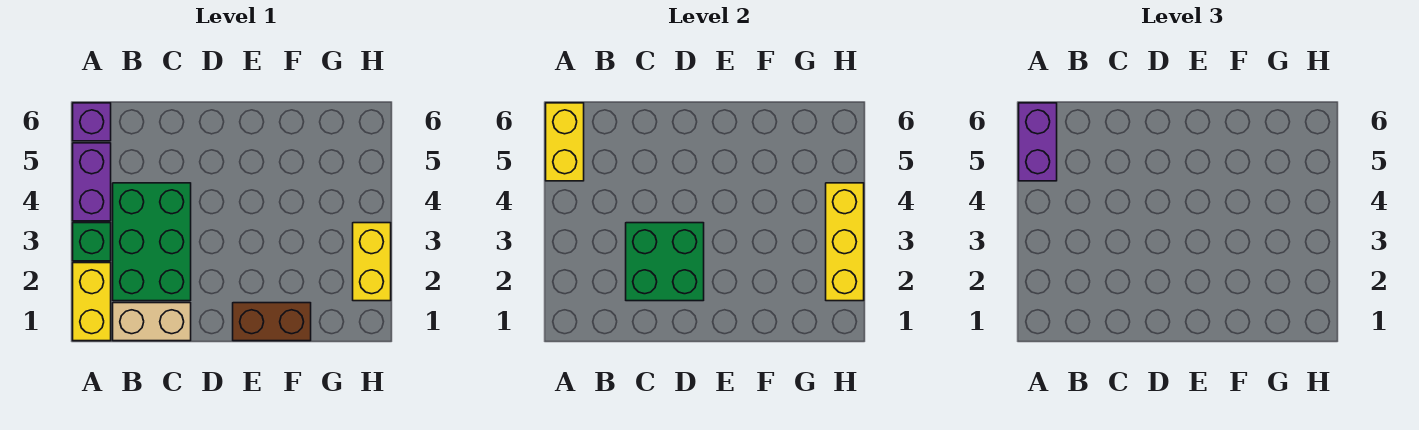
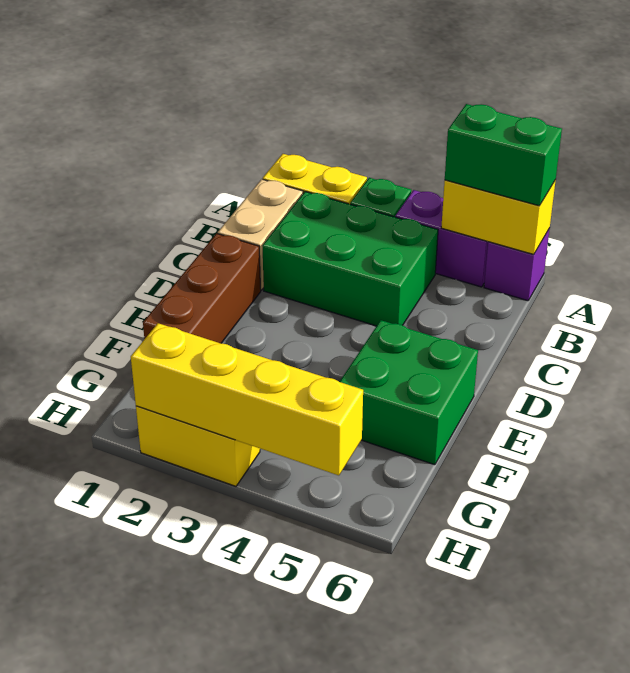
purple 1x2 brick [1019,103,1057,181] -> green 1x2 brick [445,104,562,206]
green 2x2 brick [626,223,704,301] -> green 2x2 brick moved to [340,320,478,465]
brown 1x2 brick [233,303,311,341] -> brown 1x3 brick [143,233,261,343]
yellow 1x3 brick [826,183,864,301] -> yellow 1x4 brick [131,323,363,475]

